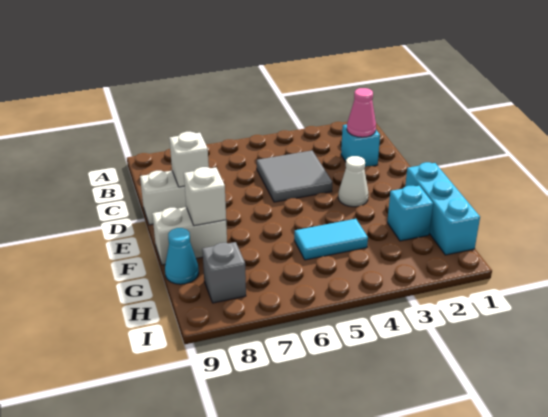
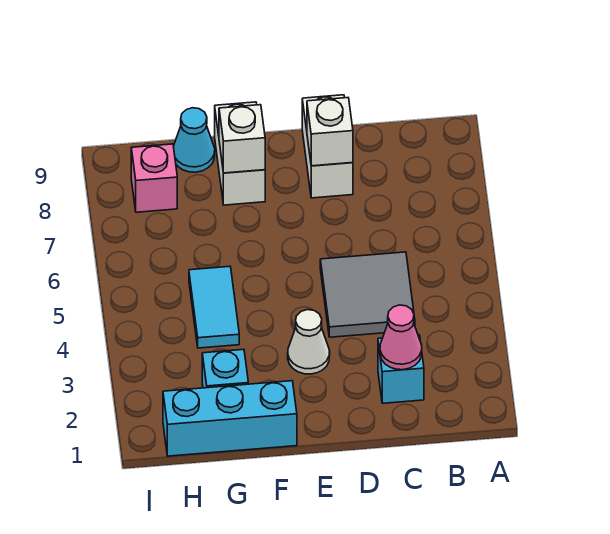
grey 1x1 brick [202,242,246,303] -> pink 1x1 brick [131,144,177,212]

